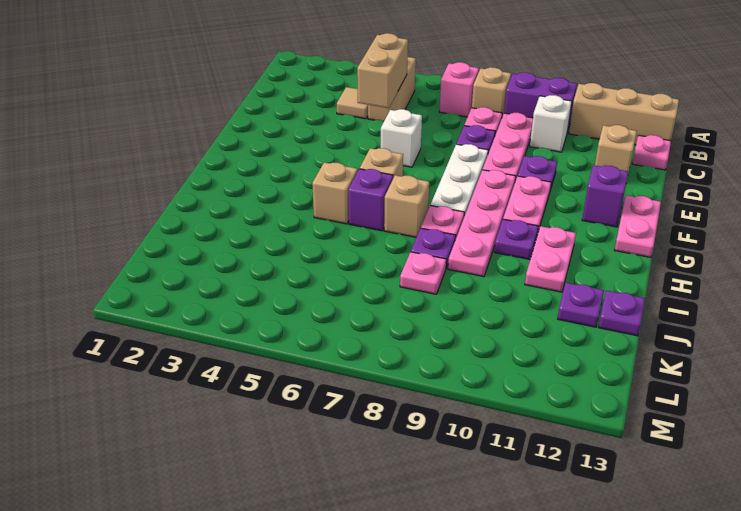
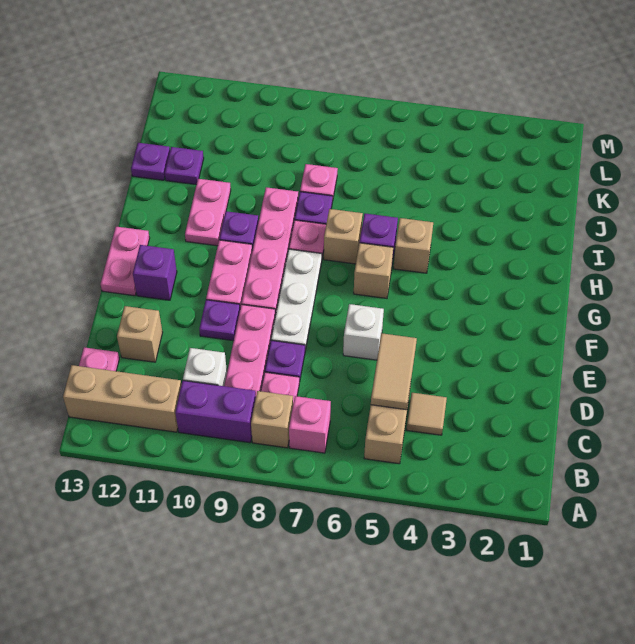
tan 1x2 brick [357,33,408,108] -> tan 1x2 tile [371,333,417,410]

